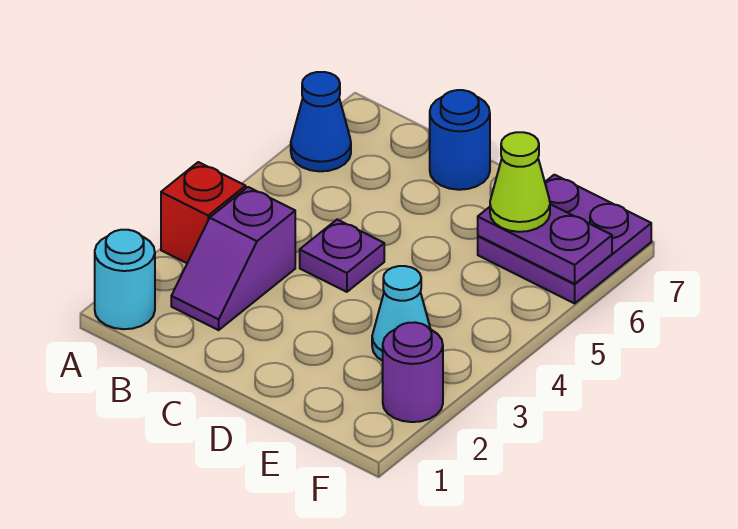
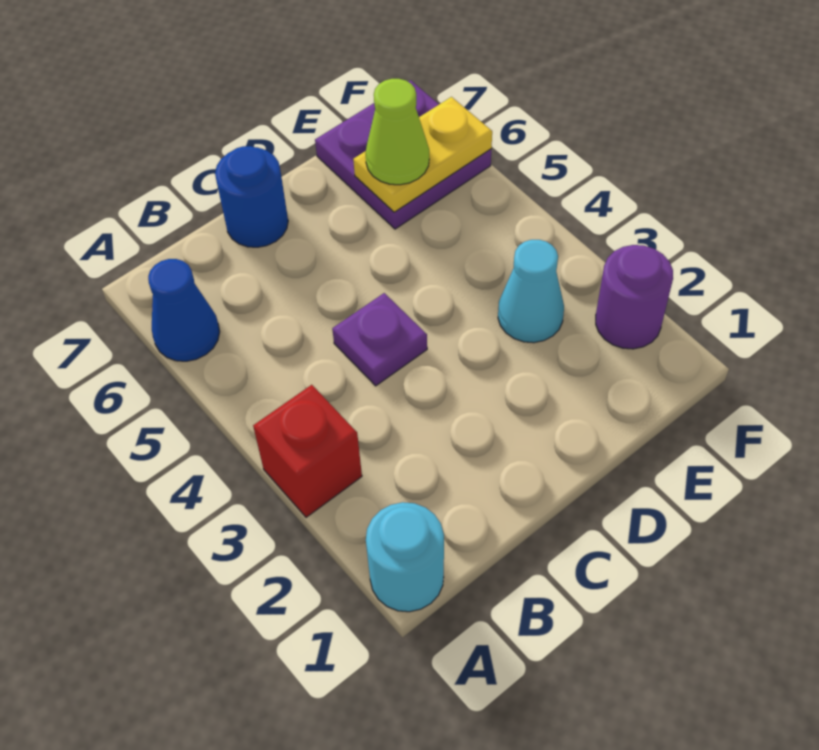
purple 1x2 slope [171,187,295,330] -> none
purple 1x2 plate [478,204,612,284] -> yellow 1x2 plate [353,97,492,212]

